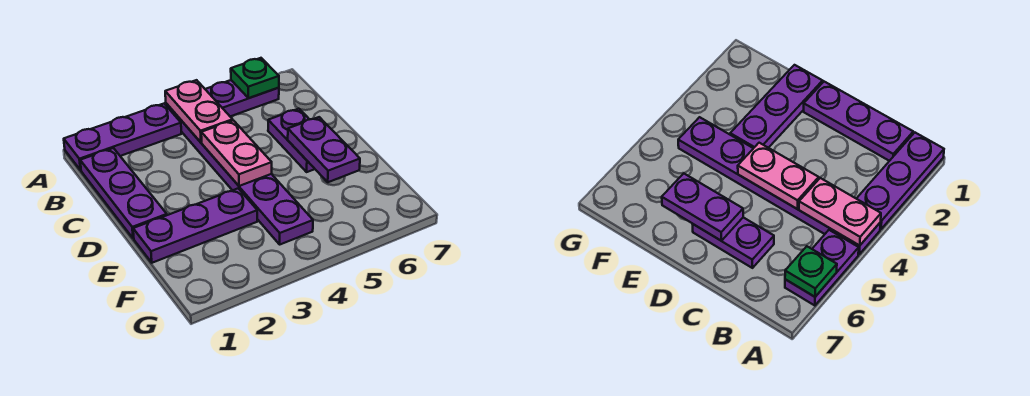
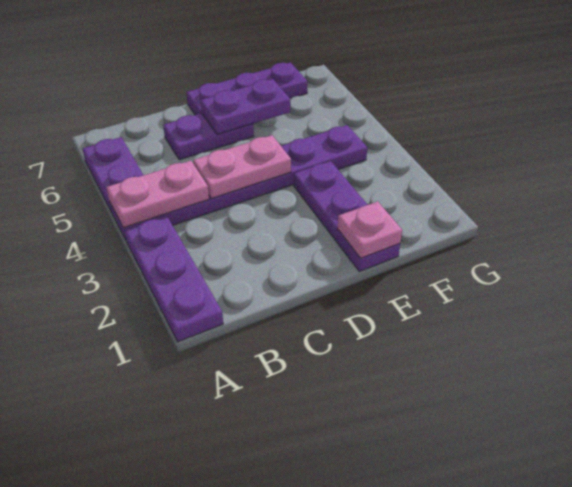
green 1x1 plate [231,58,279,98] -> none
purple 1x3 plate [80,148,167,239] -> purple 1x3 plate moved to [186,62,307,115]
none -> pink 1x1 plate [337,201,402,258]

